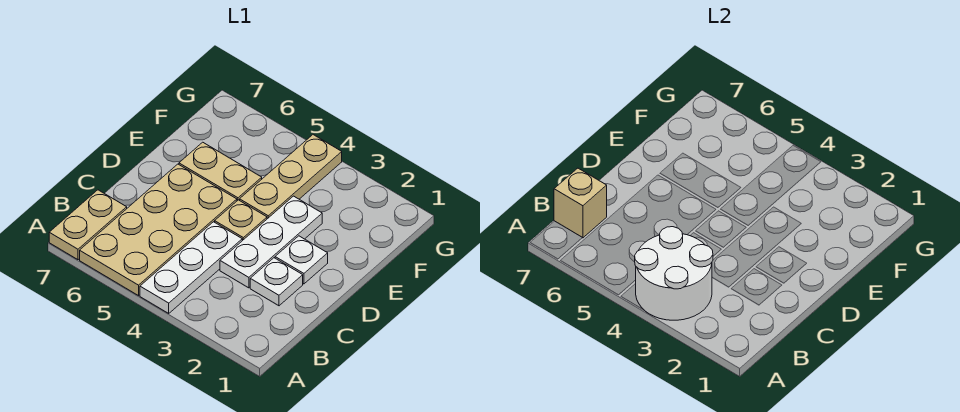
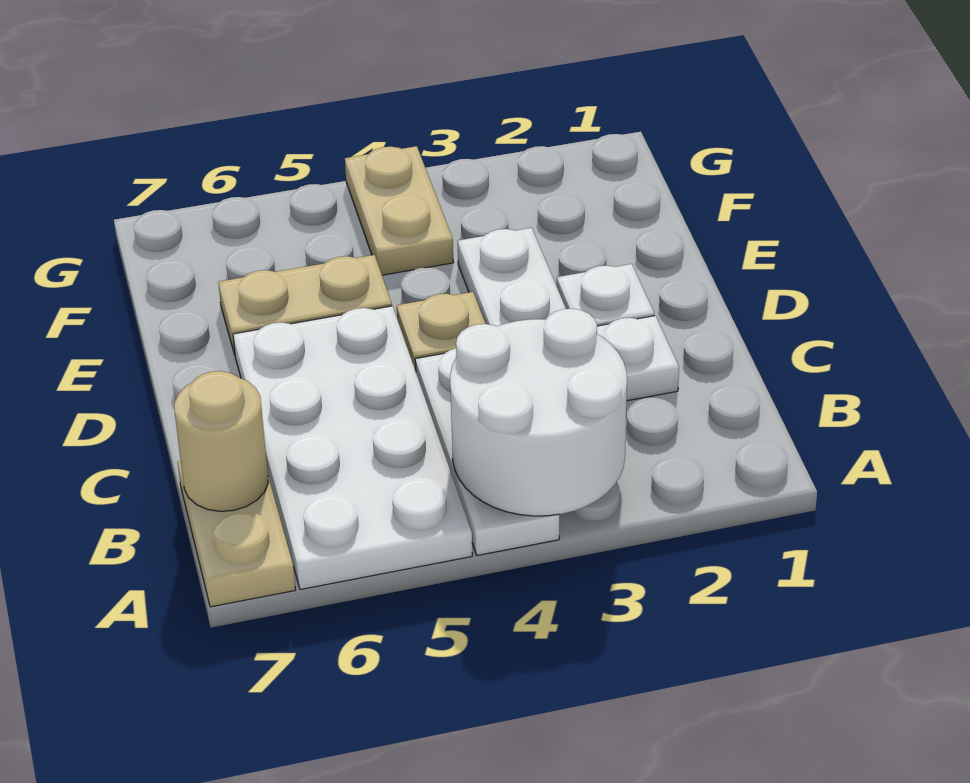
tan 2x4 plate [80,164,237,296] -> white 2x4 plate [233,306,472,590]
tan 1x1 brick [554,168,607,238] -> tan 1x1 round brick [174,371,268,511]
tan 1x3 plate [240,135,342,219] -> tan 1x2 plate [345,146,454,275]

